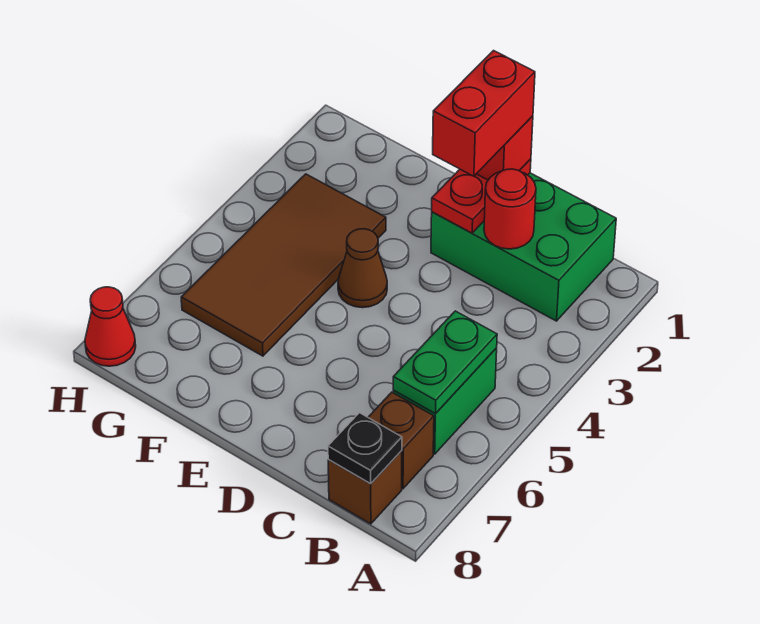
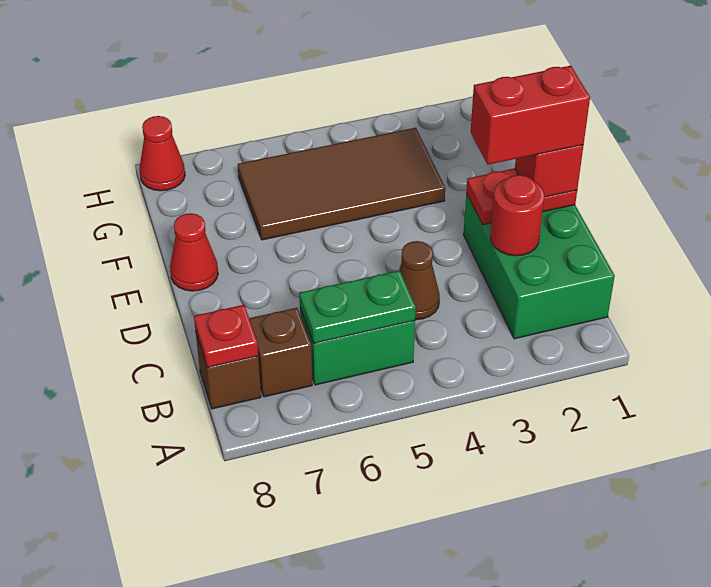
black 1x1 plate [328,413,402,484] -> red 1x1 plate [194,305,258,367]
brown 1x1 cone [338,229,387,308] -> brown 1x1 cone moved to [399,241,440,320]
none -> red 1x1 cone [170,213,218,291]

